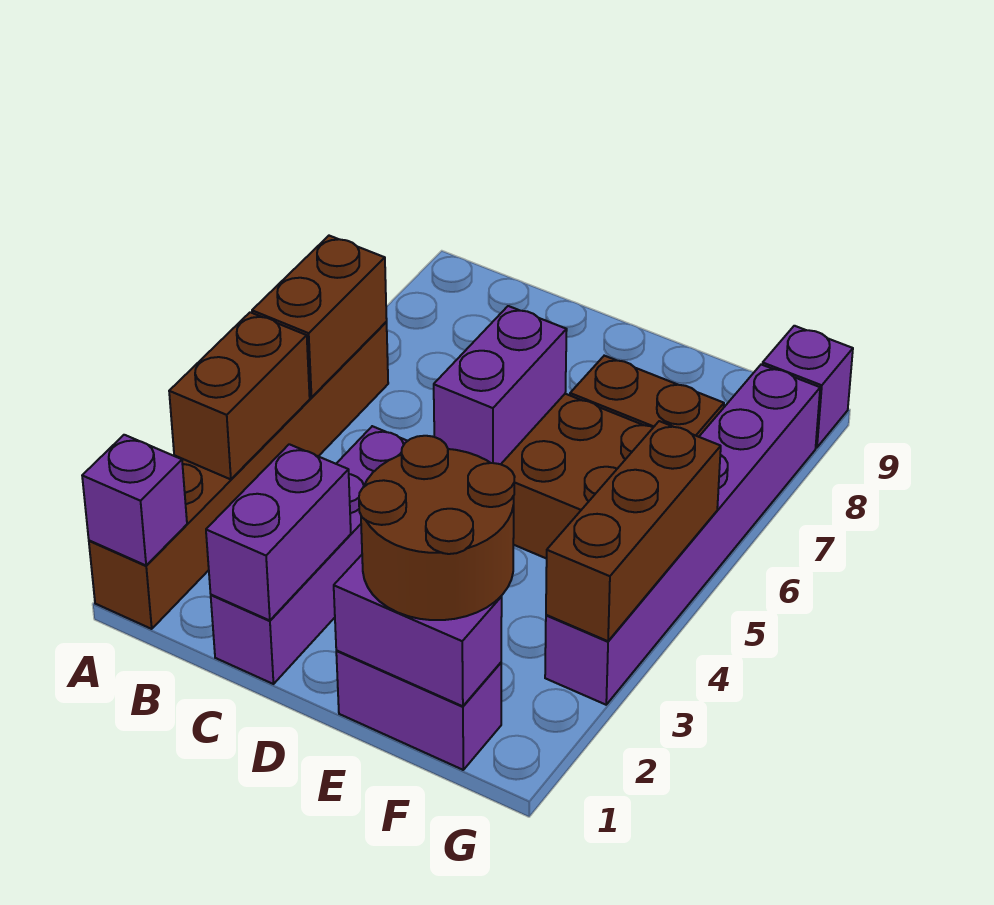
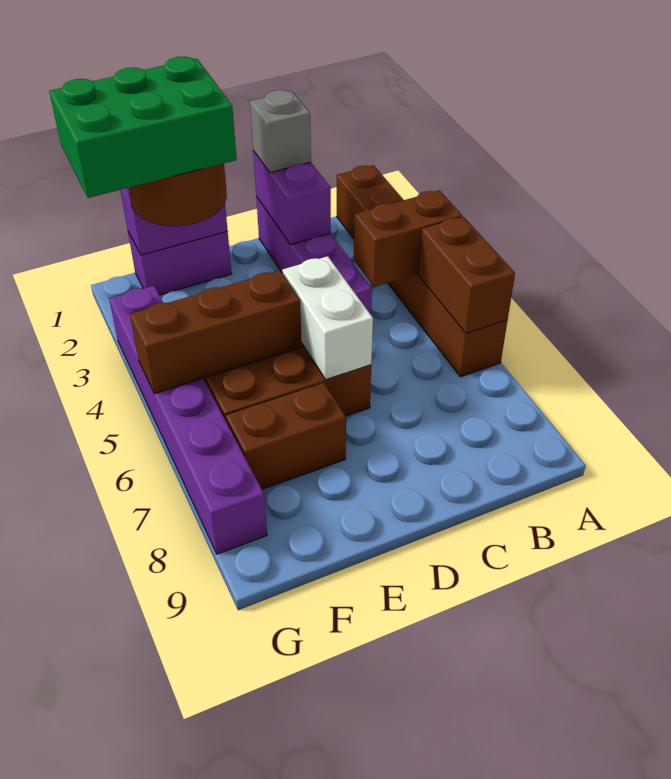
purple 1x1 brick [82,435,187,565] -> none
brown 1x2 brick [169,312,310,479] -> brown 1x2 brick turned to [354,190,462,287]
none -> grey 1x1 brick [250,90,311,173]
purple 1x2 brick [434,306,567,464] -> white 1x2 brick [282,256,373,380]
none -> green 2x3 brick [49,57,237,198]
brown 1x3 brick [546,421,721,641] -> brown 1x3 brick turned to [130,270,302,393]
purple 1x1 brick [762,326,853,448] -> none

